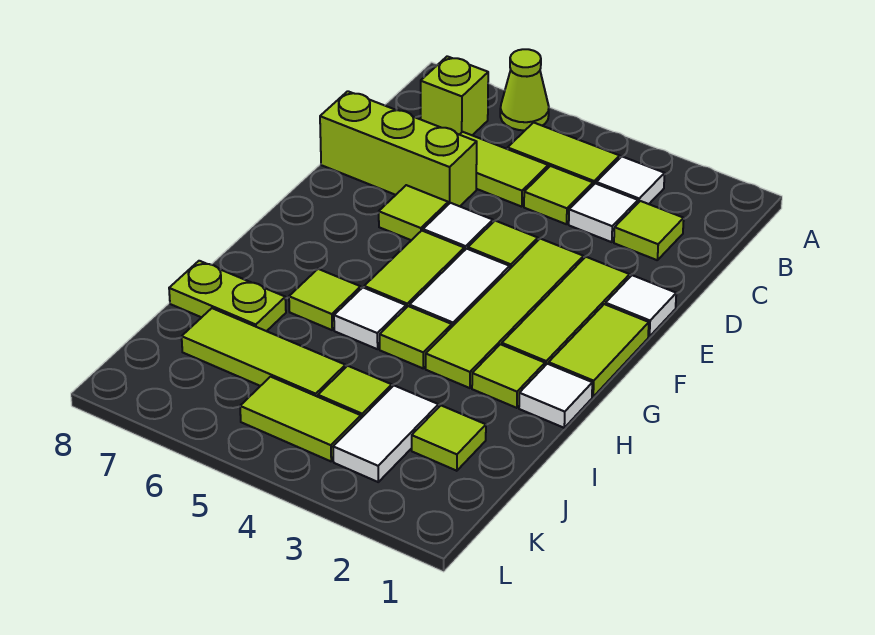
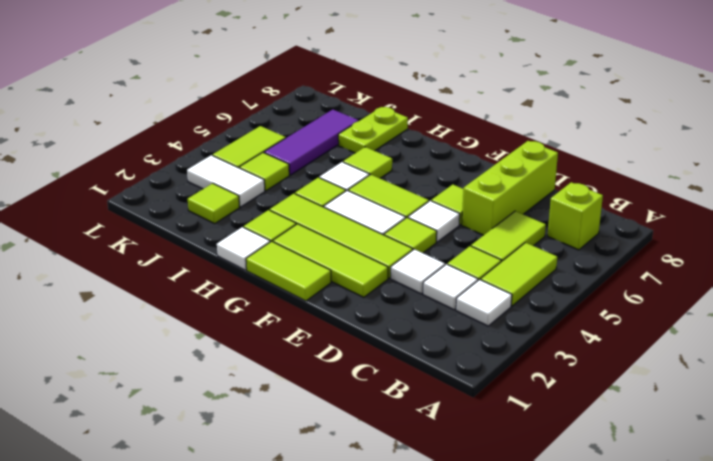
lime 1x1 cone [500,49,549,130] -> none
lime 1x1 tile [614,201,684,260] -> none
white 1x1 tile [605,275,676,336] -> white 1x1 tile moved to [391,249,445,294]
lime 1x3 tile [182,308,345,397] -> purple 1x3 tile [264,110,359,175]

